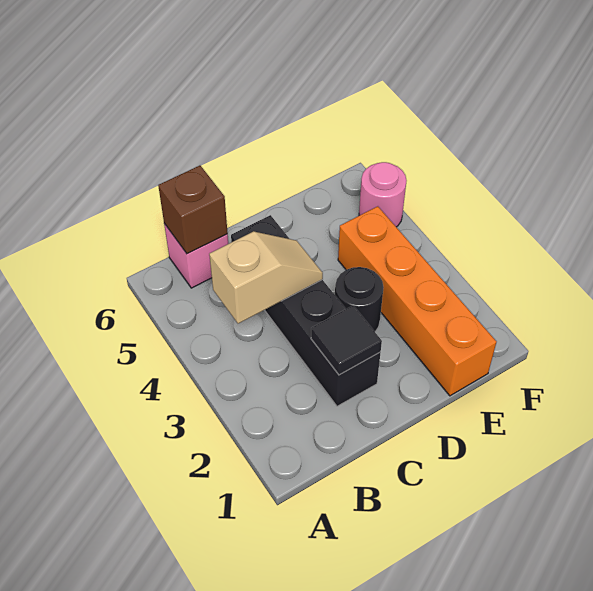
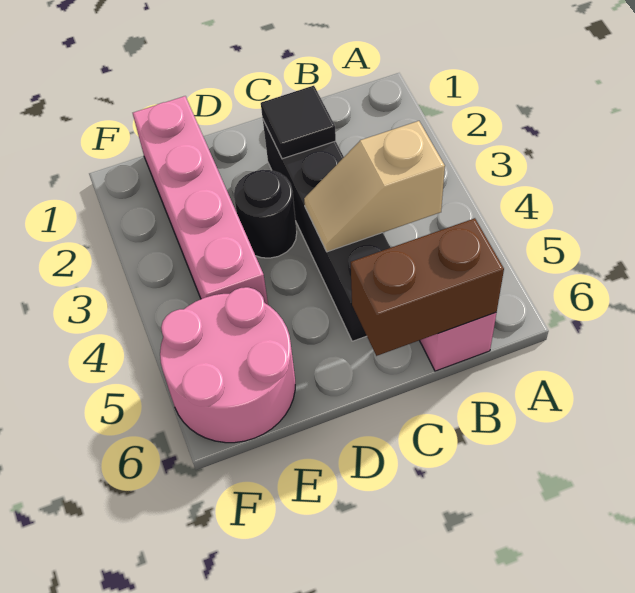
brown 1x1 brick [158,166,228,254] -> brown 1x2 brick [351,218,504,356]
orange 1x4 brick [338,206,497,396] -> pink 1x4 brick [133,96,268,305]
pink 1x1 round brick [359,162,407,227] -> pink 2x2 round brick [160,287,295,443]

